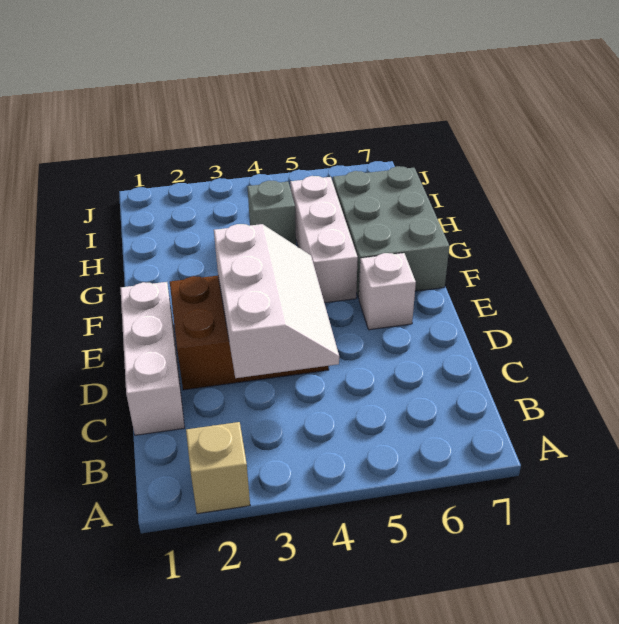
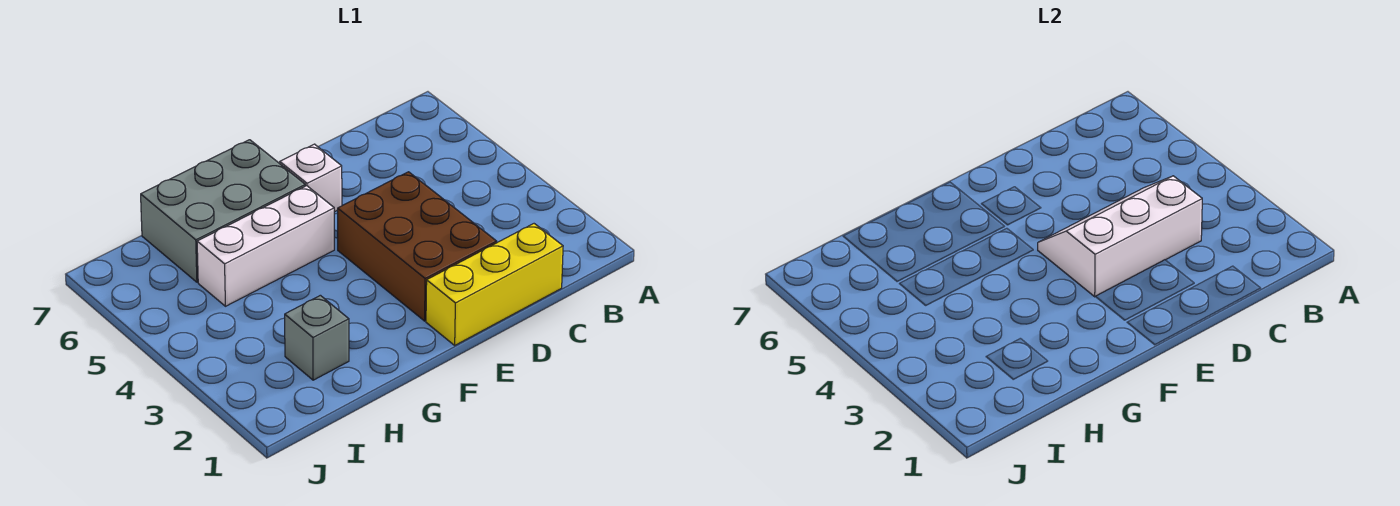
tan 1x1 brick [186,422,250,514] -> none
white 1x3 brick [120,282,185,435] -> yellow 1x3 brick [426,224,563,345]
grey 1x1 brick [247,180,296,245] -> grey 1x1 brick moved to [285,295,349,380]

